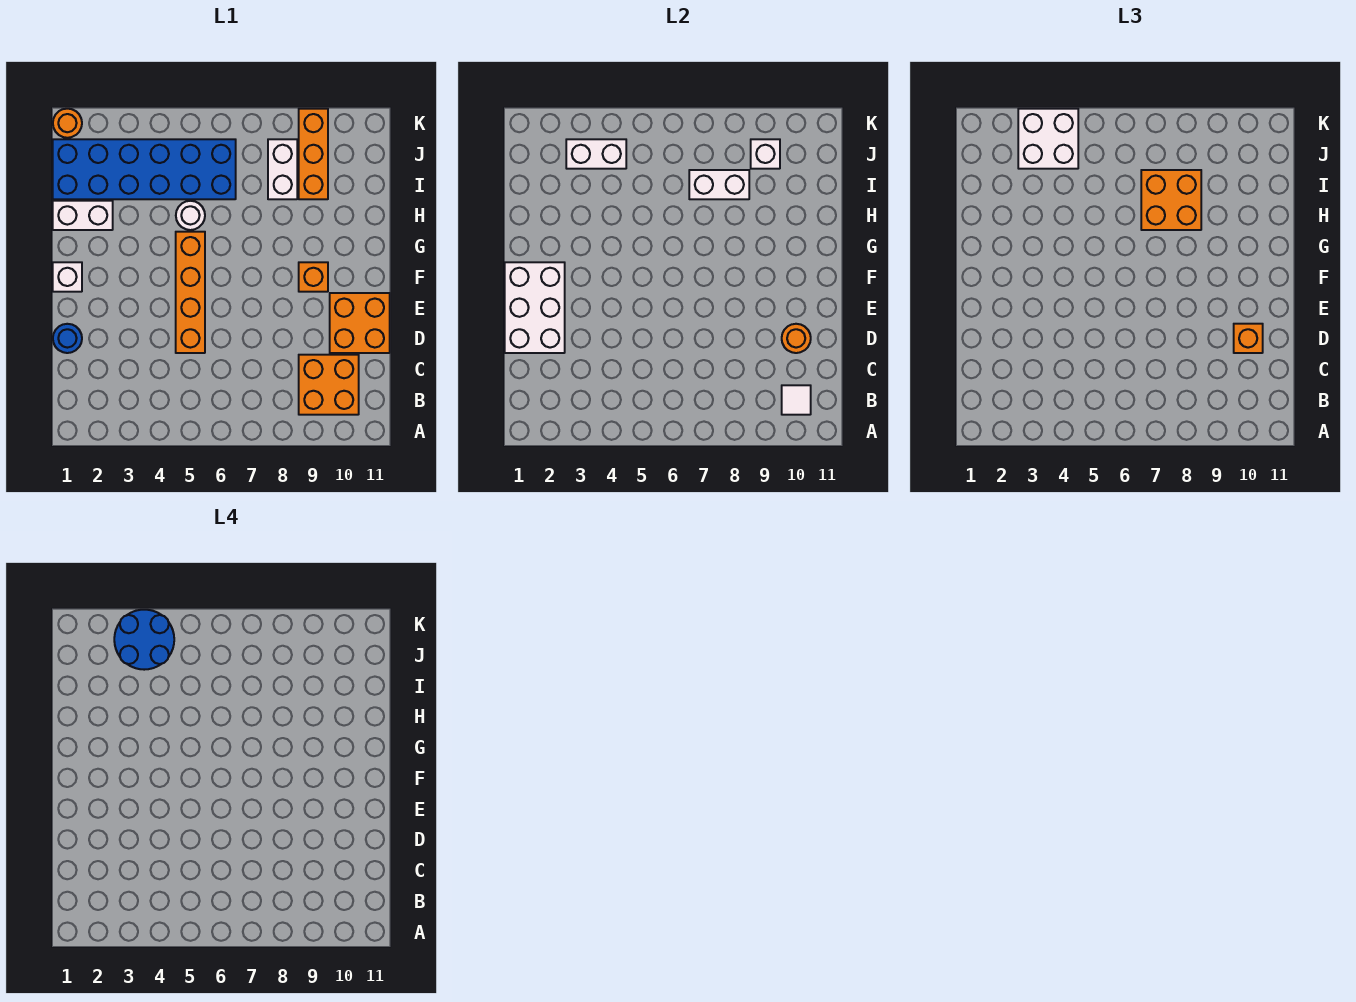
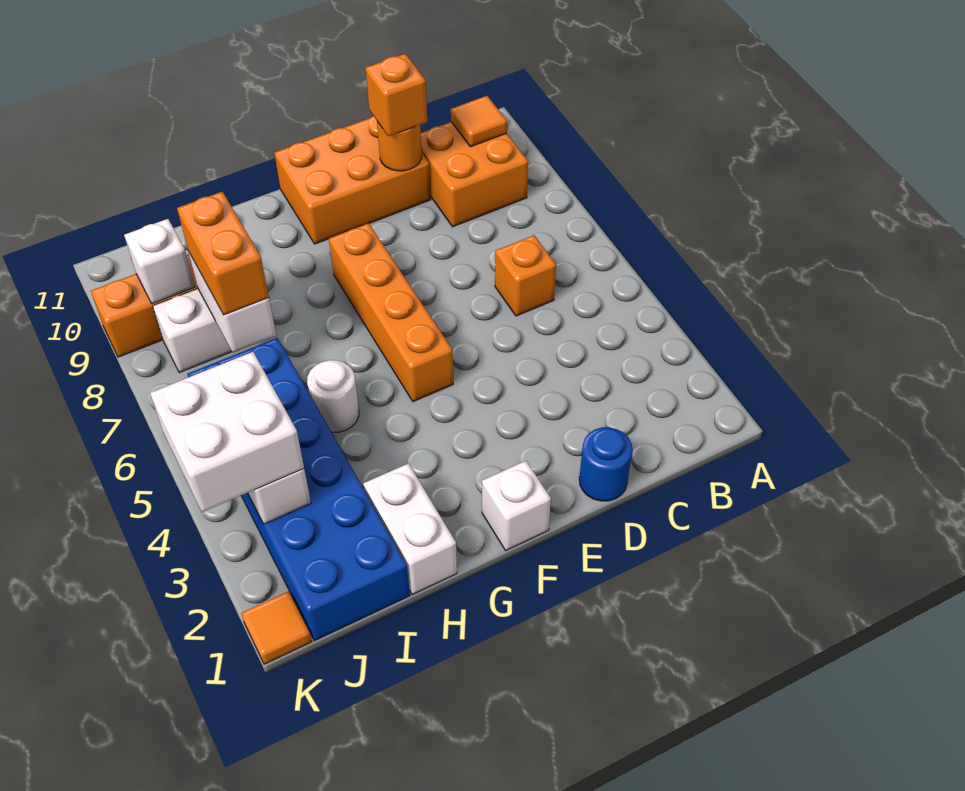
white 1x1 tile [782,385,811,415] -> orange 1x1 tile [451,96,507,147]
white 2x3 brick [505,262,565,353] -> none
orange 1x4 brick [176,232,205,353] -> orange 1x4 brick turned to [329,223,453,402]
orange 2x2 brick [330,293,390,353] -> orange 2x3 brick [275,116,431,244]
orange 1x1 brick [299,262,328,292] -> orange 1x1 brick moved to [495,235,556,316]
orange 2x2 brick [1141,170,1201,230] -> orange 1x2 brick [177,192,269,315]
blue 2x2 round brick [114,610,174,670] -> none
orange 1x1 round brick [53,109,82,138] -> orange 1x1 tile [241,591,312,664]

